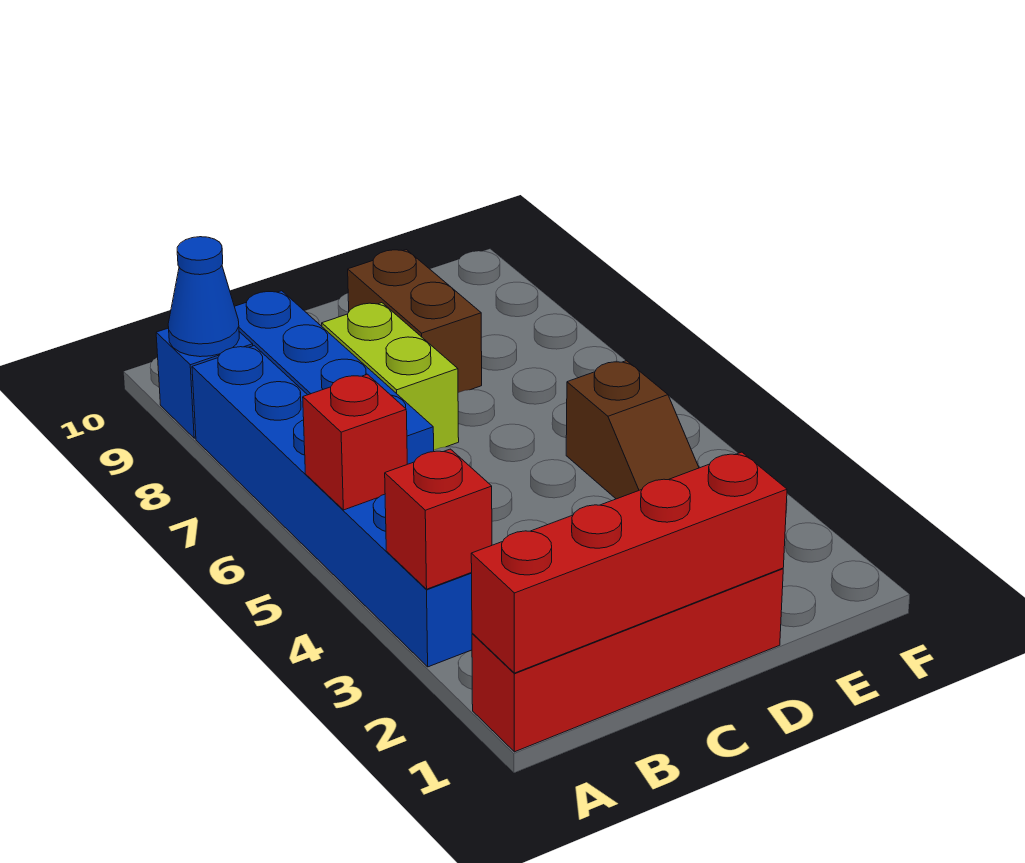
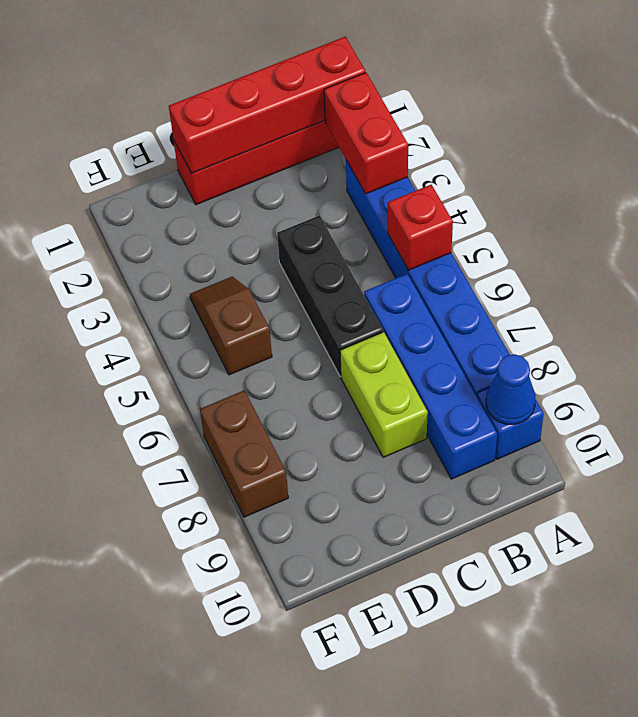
red 1x1 brick [385,449,492,589] -> red 1x2 brick [324,73,408,194]
none -> black 1x3 brick [277,215,383,377]
brown 1x2 brick [348,250,482,393] -> brown 1x2 brick moved to [200,390,288,517]

